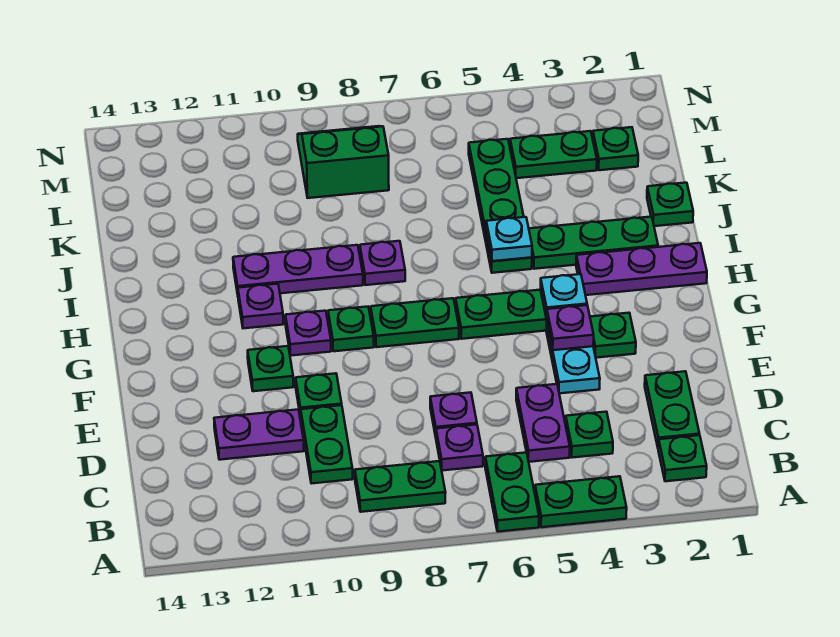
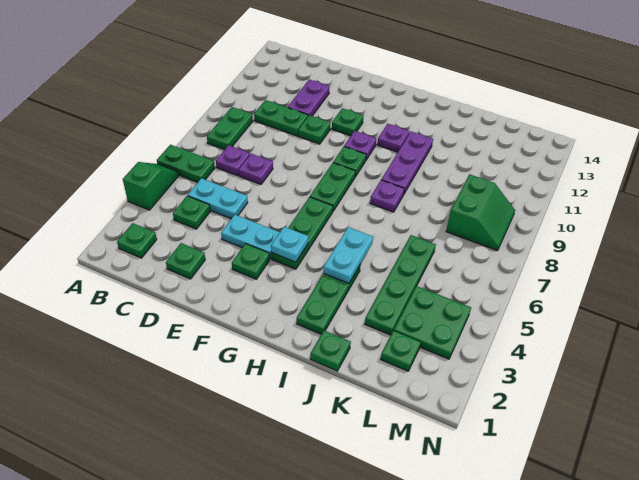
green 1x2 plate [535,476,627,527] -> green 1x2 slope [123,162,178,210]
green 1x2 plate [645,371,700,447] -> green 1x1 plate [166,243,205,279]
purple 1x2 plate [516,384,570,462] -> cyan 1x2 plate [188,178,248,219]
purple 1x1 plate [547,305,594,350] -> none
purple 1x3 plate [576,243,707,295] -> none
green 1x4 plate [469,139,532,273] -> green 1x4 plate turned to [365,235,436,335]
cyan 1x1 plate [486,217,532,261] -> cyan 1x2 plate [324,227,373,283]
green 1x2 plate [510,131,597,178] -> green 2x2 plate [394,286,471,359]

